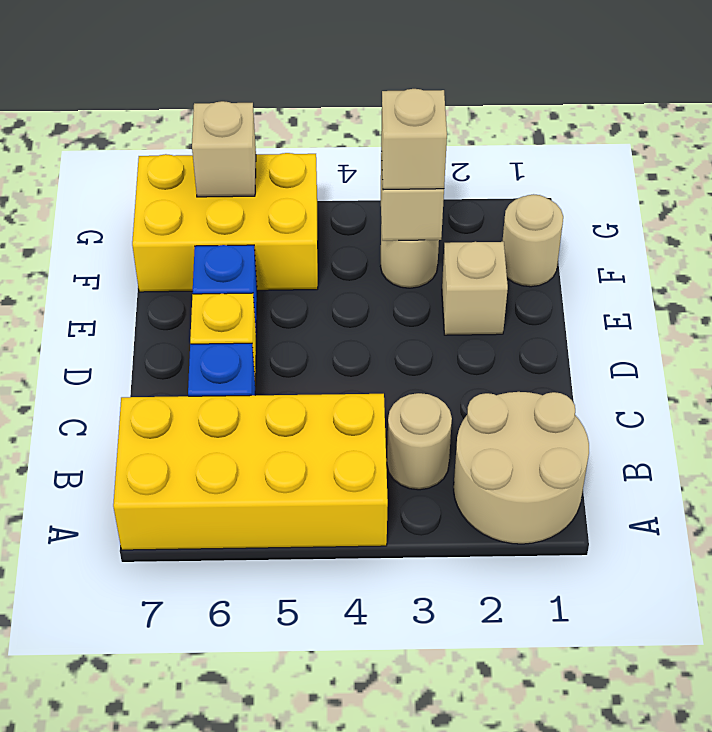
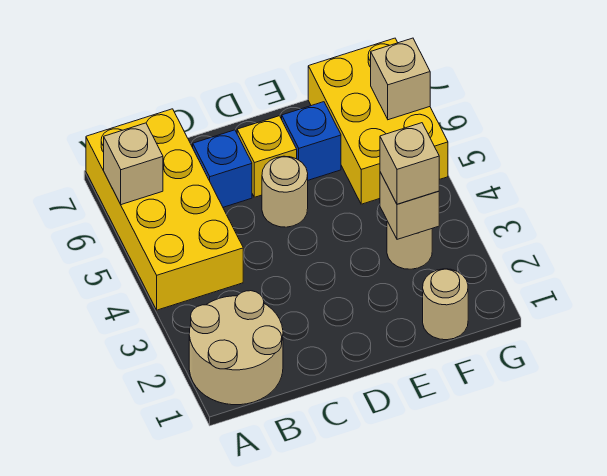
tan 1x1 round brick [387,393,452,490] -> tan 1x1 round brick moved to [262,156,308,227]
tan 1x1 brick [442,242,508,335] -> tan 1x1 brick moved to [104,123,163,205]

